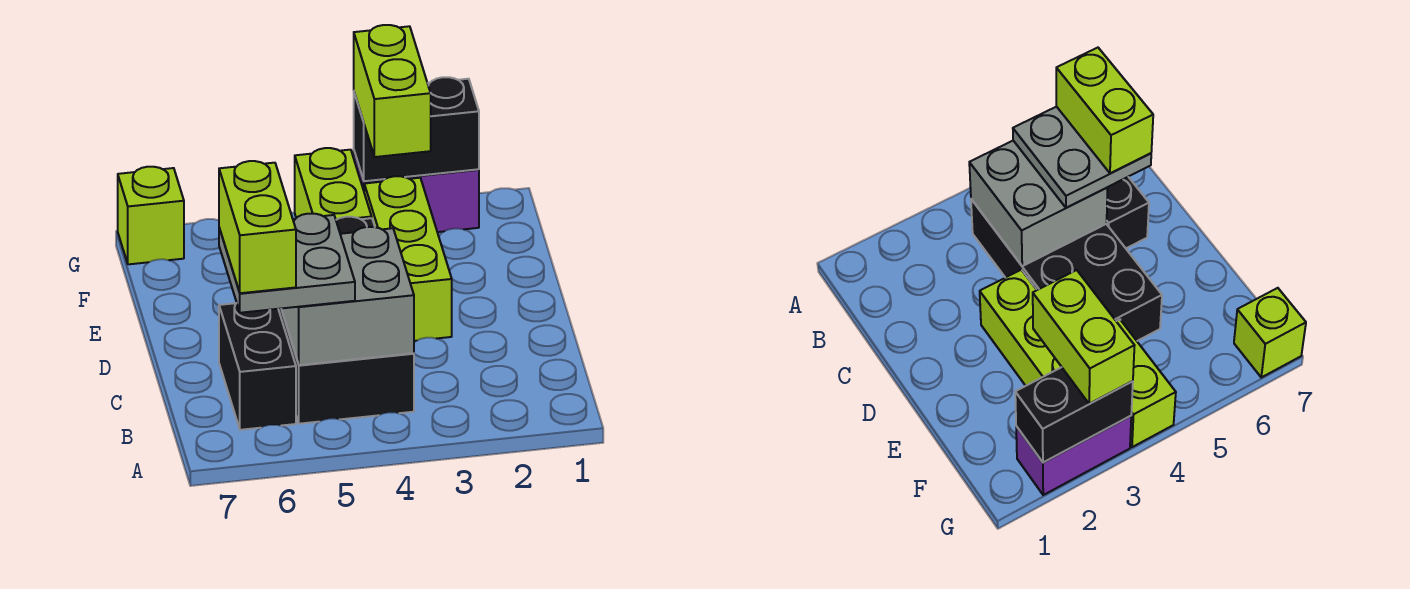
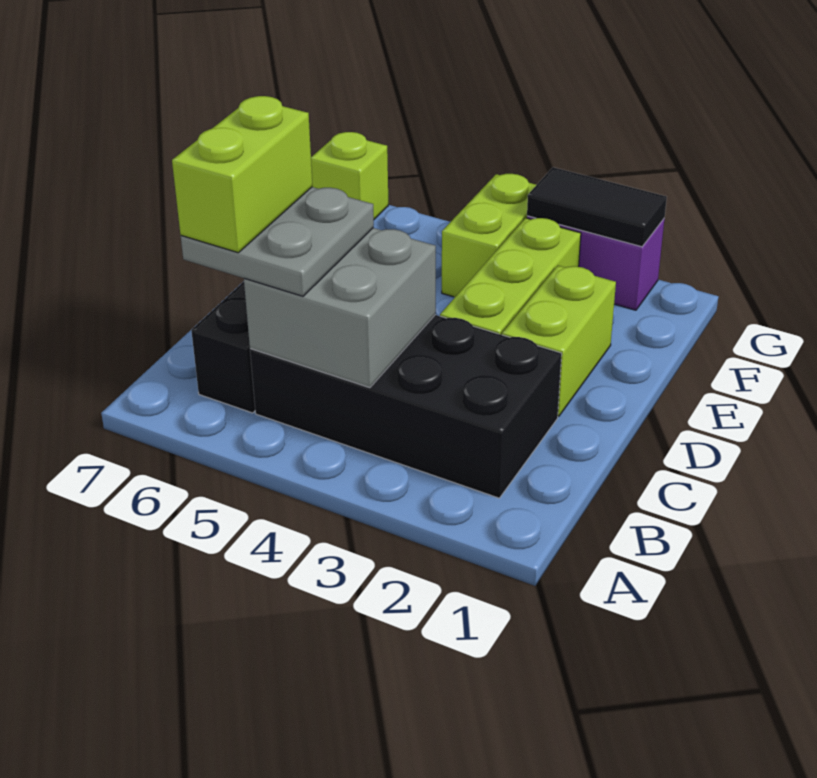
black 2x4 brick [278,217,414,424] -> black 2x4 brick turned to [250,315,562,498]
lime 1x2 brick [354,25,431,157] -> lime 1x2 brick moved to [502,266,616,416]
black 1x2 brick [354,77,479,181] -> black 1x2 tile [527,167,667,247]

